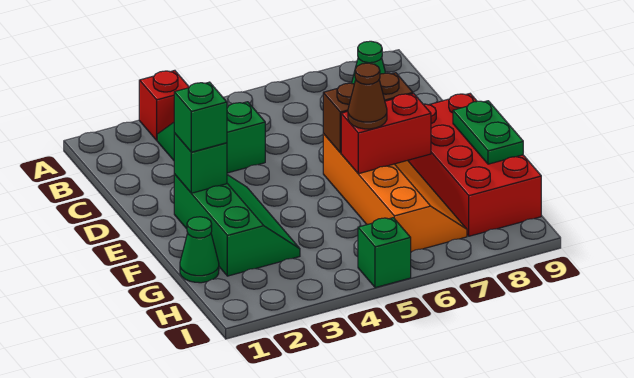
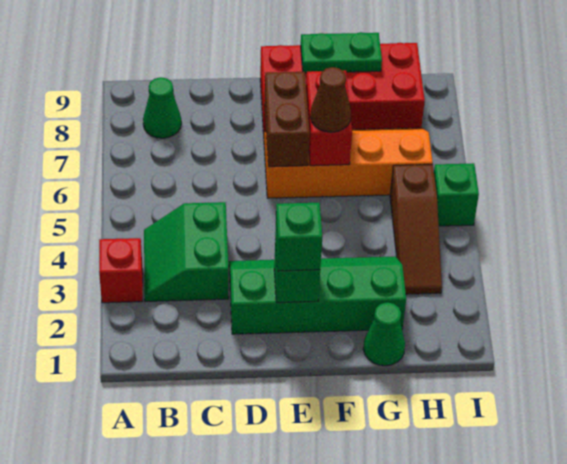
green 2x3 slope [174,174,300,276] -> green 2x4 slope [229,256,406,334]
none -> brown 1x3 slope [390,164,442,294]

